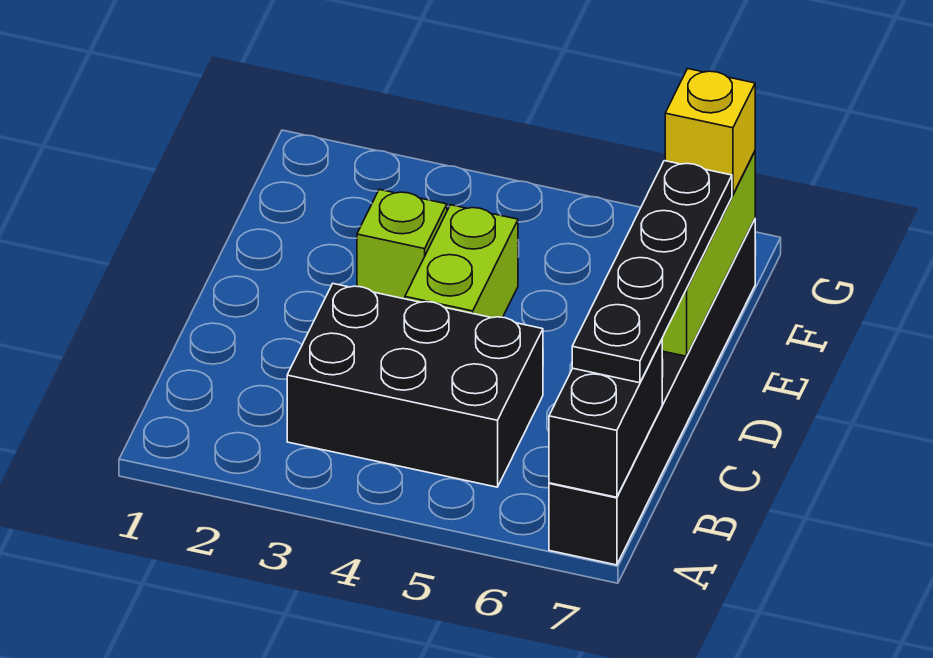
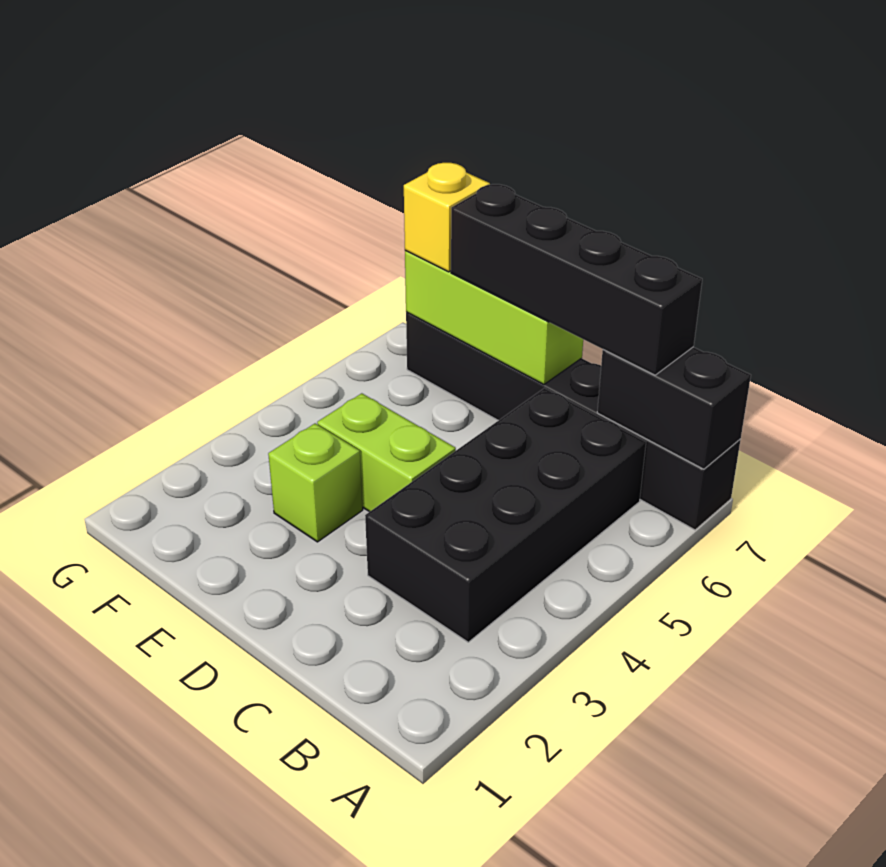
black 2x3 brick [287,284,543,487] -> black 2x4 brick [365,388,646,642]
black 1x4 plate [572,161,732,383] -> black 1x4 brick [451,184,702,375]

